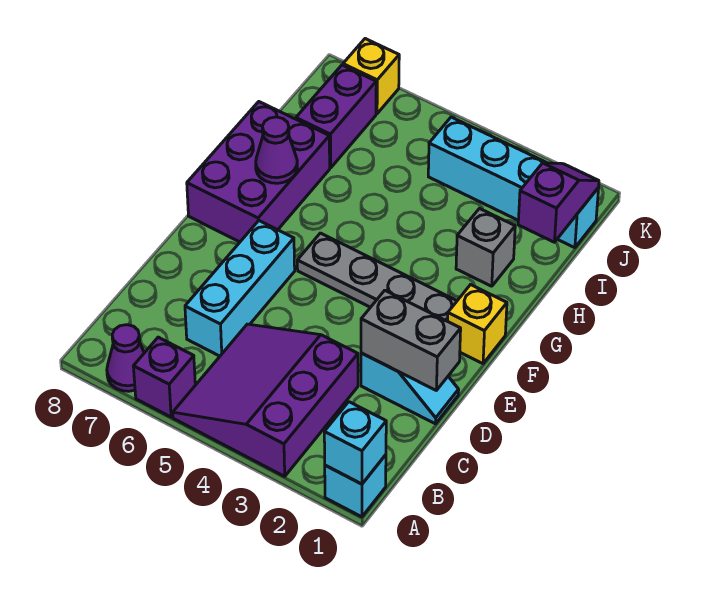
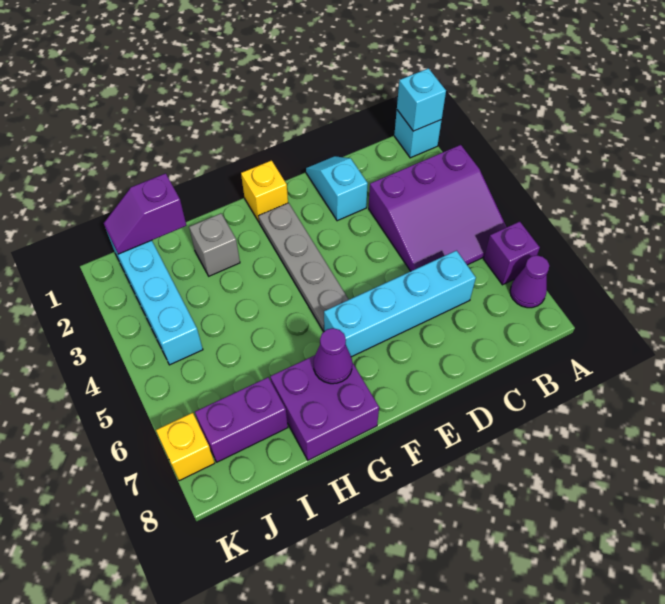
cyan 1x3 brick [185,221,295,356] -> cyan 1x4 brick [324,251,476,357]
grey 1x2 brick [361,291,461,390] -> none
purple 2x3 brick [187,102,330,242] -> purple 2x2 brick [270,355,379,460]

